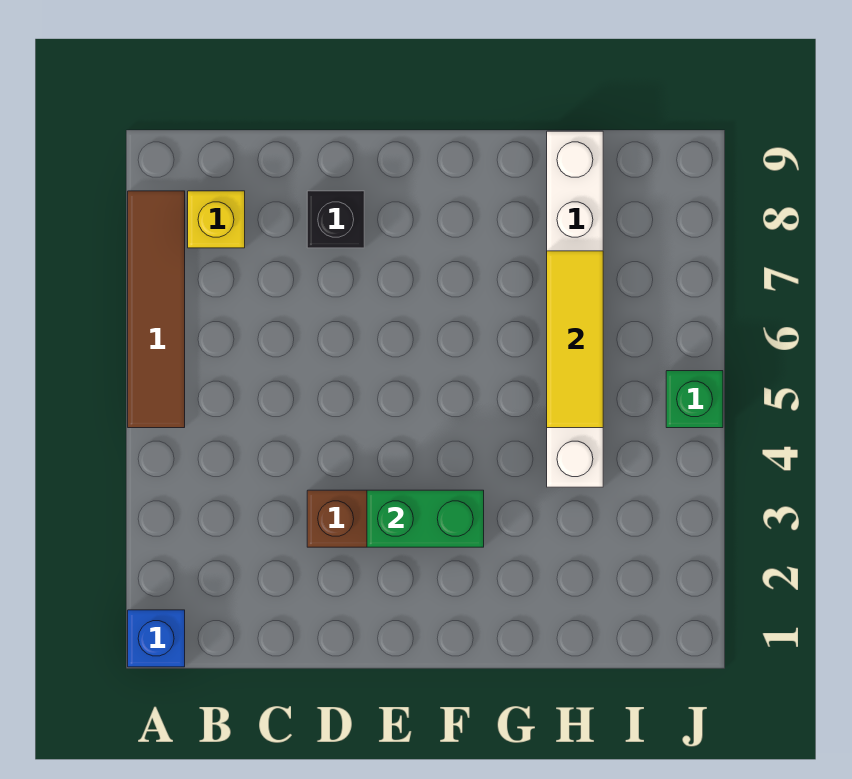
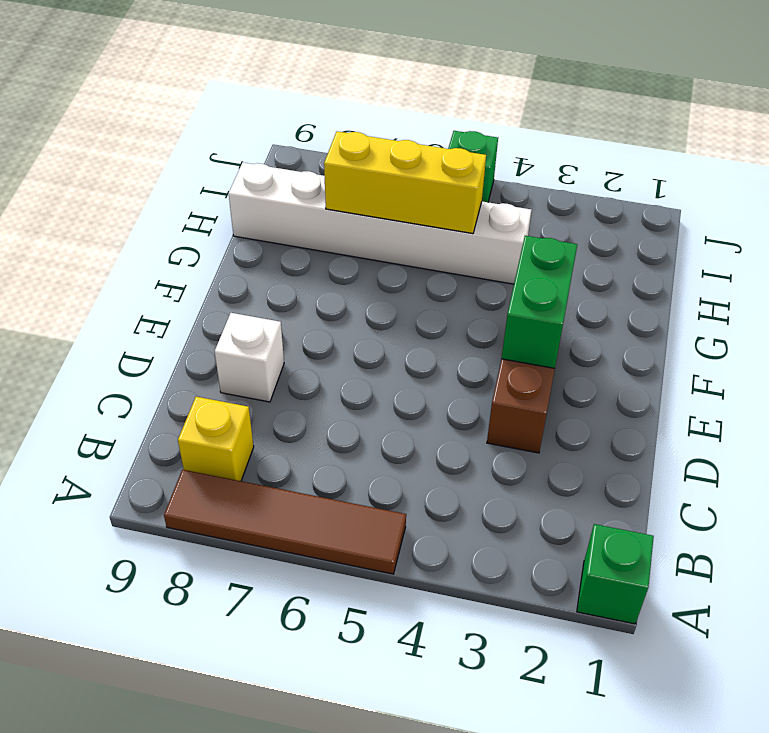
blue 1x1 brick [128,610,185,667] -> green 1x1 brick [577,524,654,624]
black 1x1 brick [307,191,364,248] -> white 1x1 brick [215,313,284,402]
yellow 1x3 tile [547,251,603,428] -> yellow 1x3 brick [324,131,486,234]

